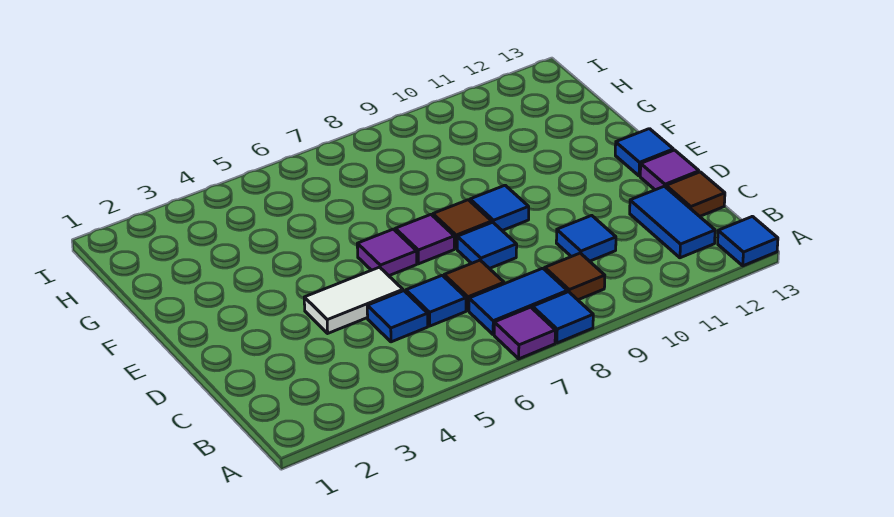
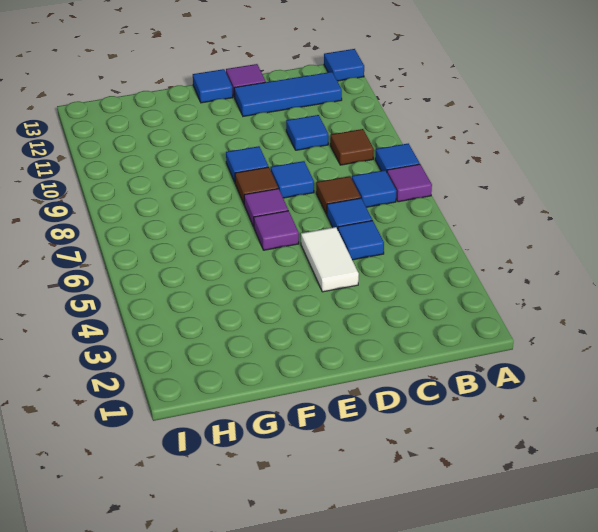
blue 1x2 tile [469,268,567,335] -> blue 1x1 tile [352,170,396,207]
blue 1x2 tile [630,186,715,258] -> blue 1x3 tile [234,72,342,116]
brown 1x1 tile [666,172,725,216] -> none

